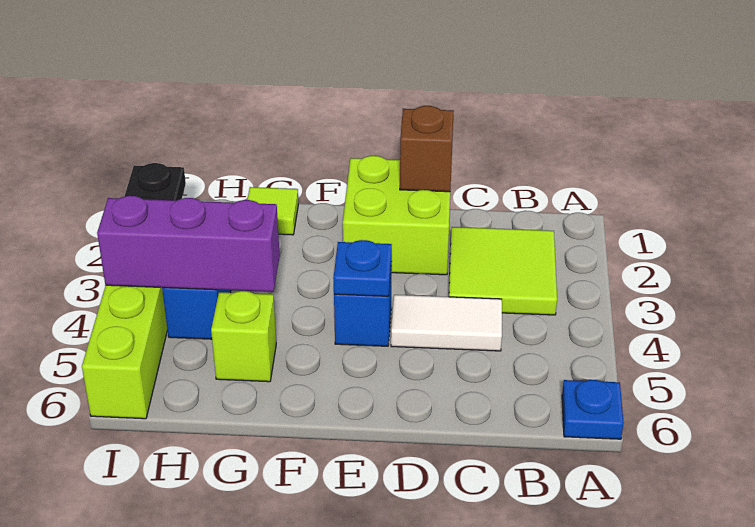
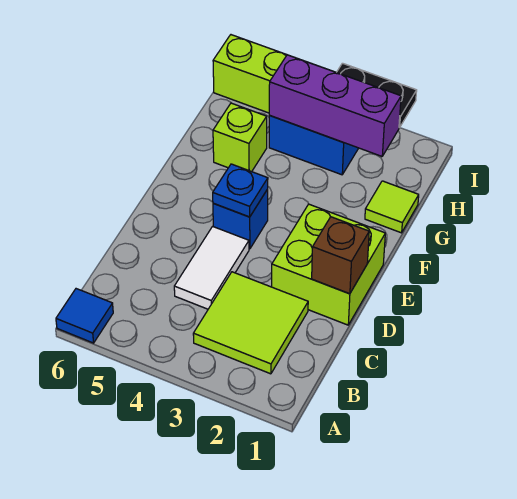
blue 1x1 plate [562,380,624,439] -> blue 1x1 tile [56,289,113,343]
purple 1x3 brick [97,196,280,292] -> purple 1x3 brick turned to [269,55,401,156]

